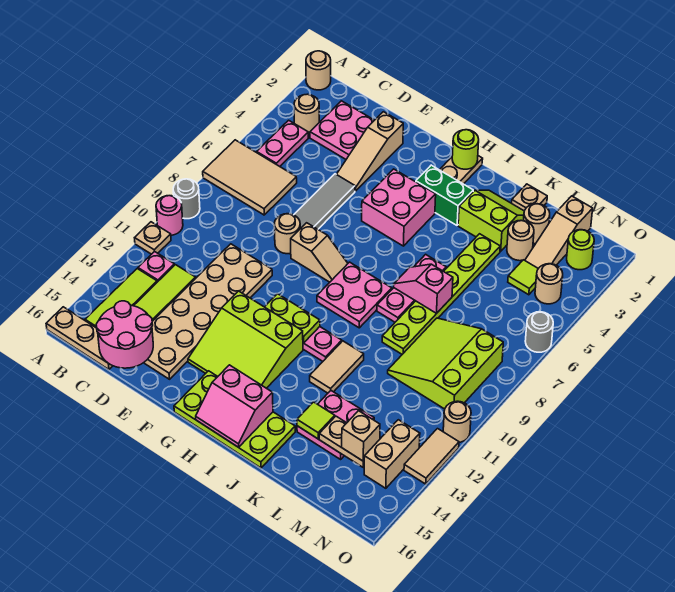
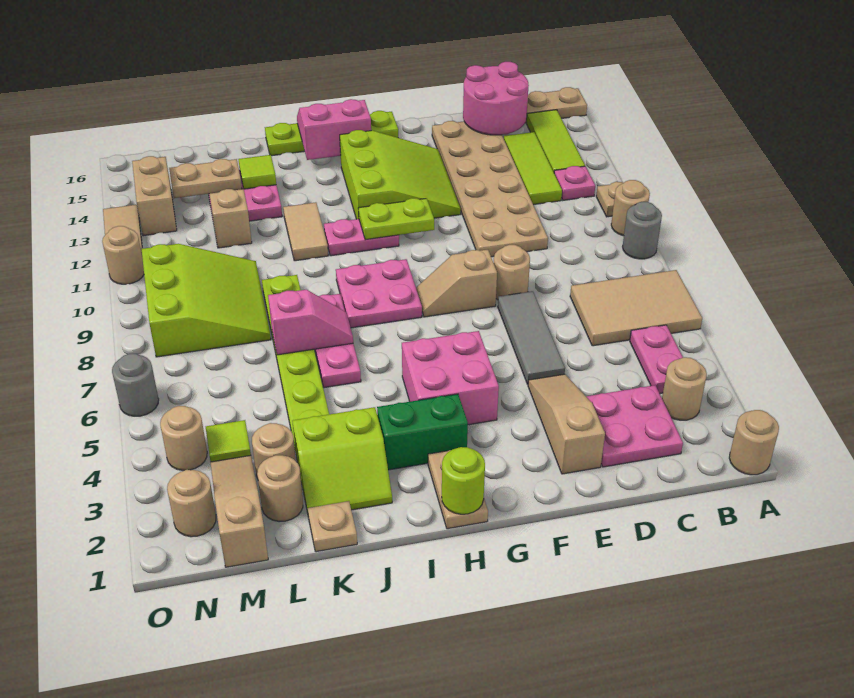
pink 1x1 round brick [156,196,183,235] -> tan 1x1 round brick [611,180,650,236]
lime 3x3 slope [188,291,303,388] -> lime 3x3 slope turned to [340,130,461,219]
lime 2x4 plate [174,371,295,468] -> lime 1x4 plate [265,111,398,156]
tan 1x1 brick [342,411,380,461] -> tan 1x1 brick moved to [210,189,252,248]
lime 1x1 round brick [567,230,594,270] -> tan 1x1 round brick [167,470,216,537]

